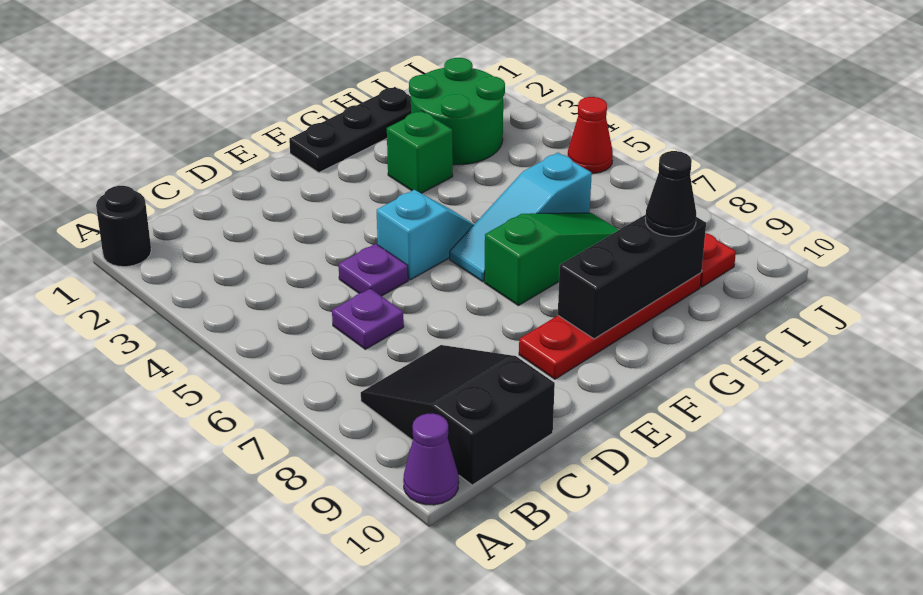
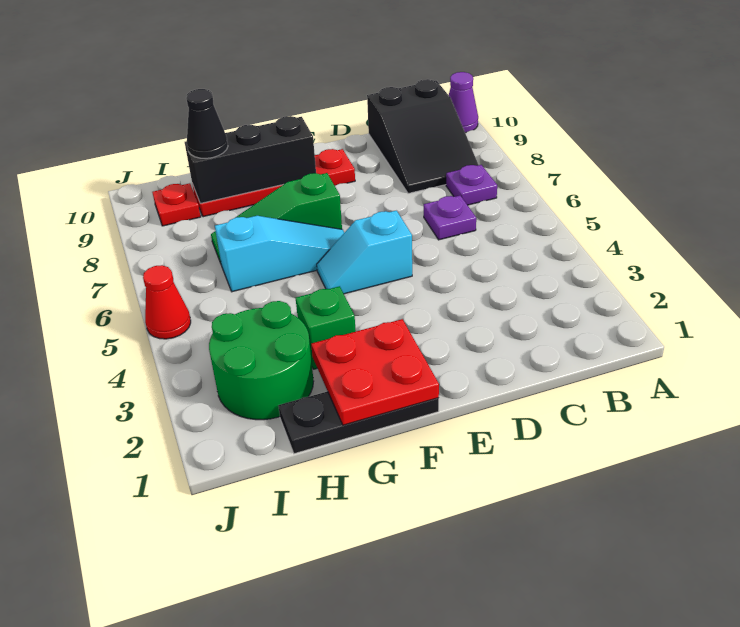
black 1x1 round brick [96,186,151,267] -> none
purple 1x1 plate [339,244,408,296] -> purple 1x1 plate moved to [446,165,497,205]
none -> red 2x2 plate [311,319,439,425]

